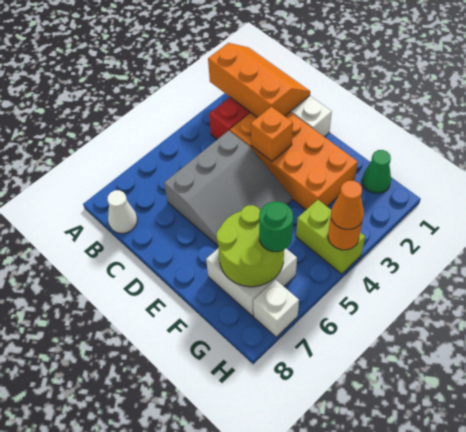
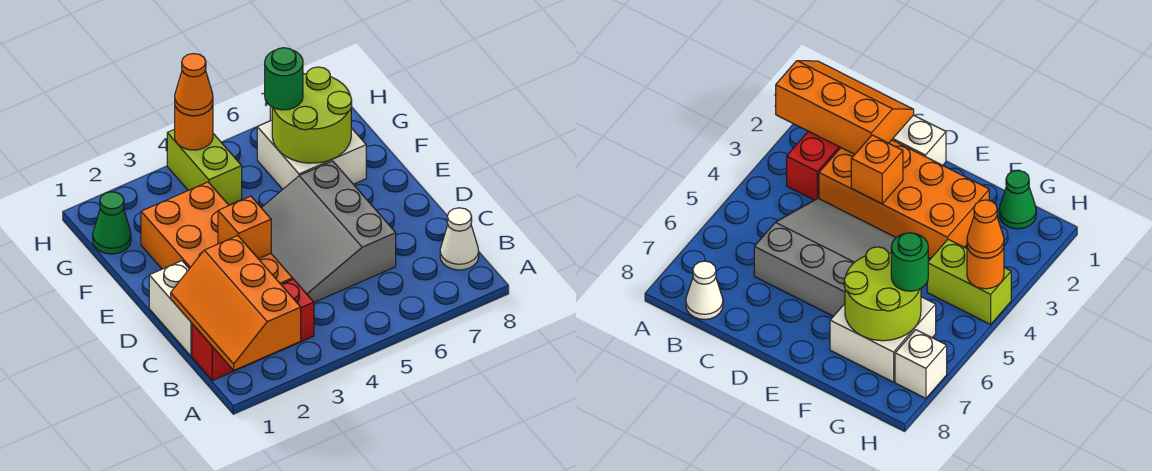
grey 3x3 slope [164,131,292,246] -> grey 3x3 slope turned to [262,161,396,302]

